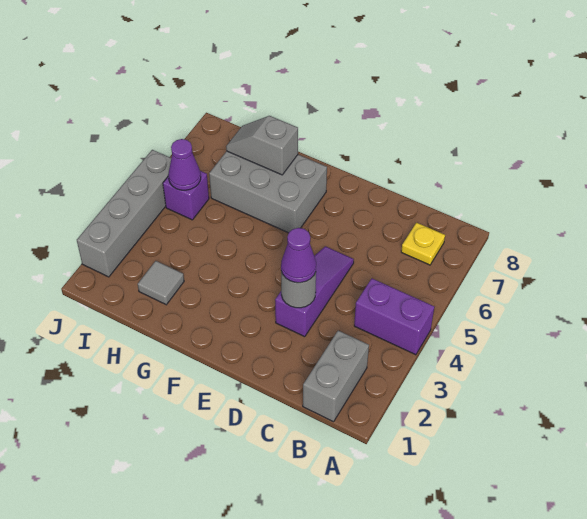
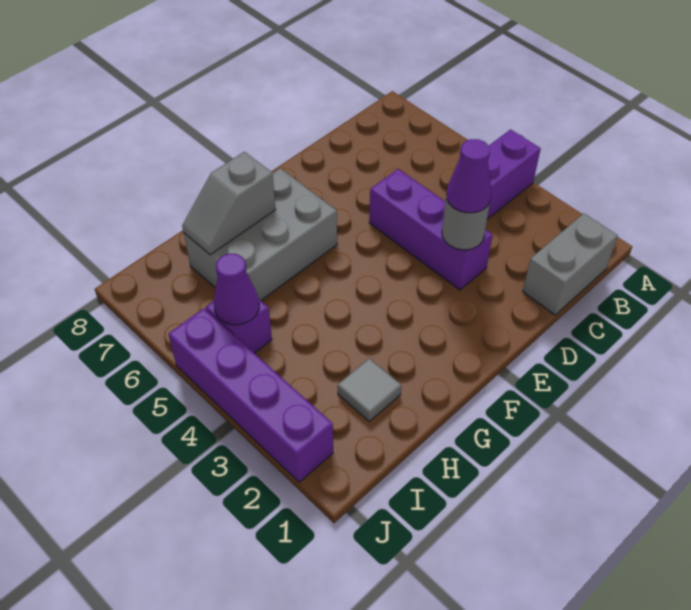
grey 1x2 brick [303,331,369,422] -> grey 1x2 brick turned to [523,214,618,315]
yellow 1x1 plate [401,223,445,265] -> none
purple 1x3 slope [275,246,354,337] -> purple 1x3 brick [369,169,493,290]
grey 1x4 brick [77,150,171,277] -> purple 1x4 brick [168,308,333,482]

